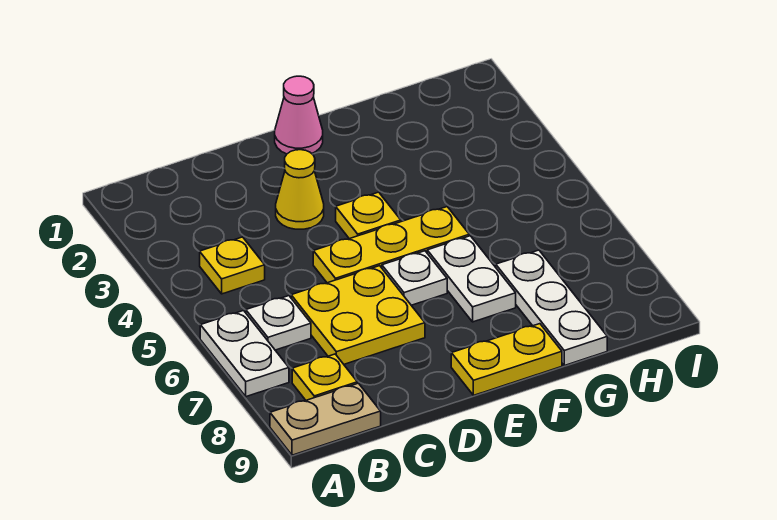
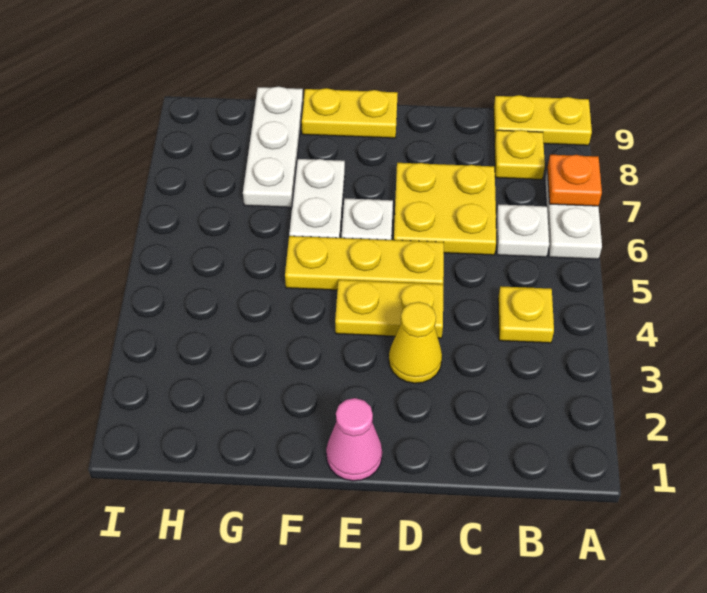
none -> orange 1x1 plate [547,155,602,206]
tan 1x2 plate [270,383,381,455] -> yellow 1x2 plate [494,95,592,145]
yellow 1x1 plate [336,192,401,239] -> yellow 1x2 plate [335,280,443,338]

